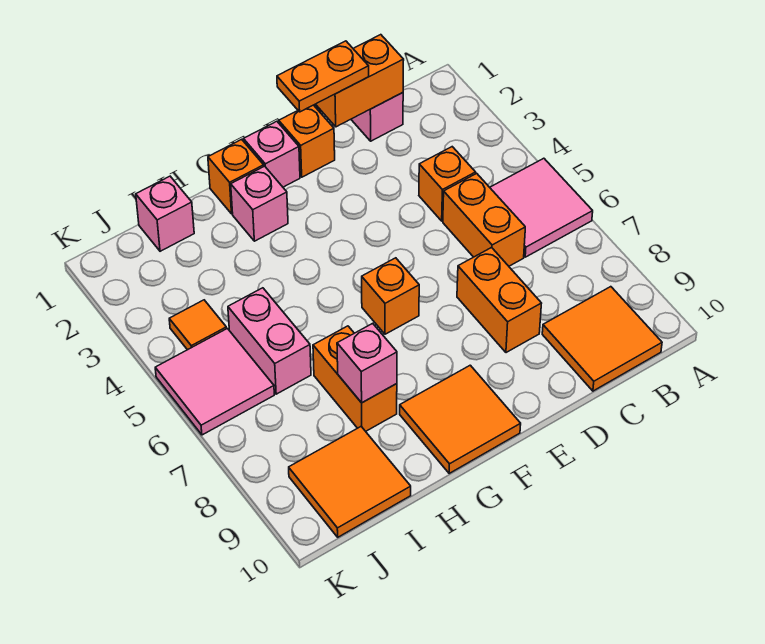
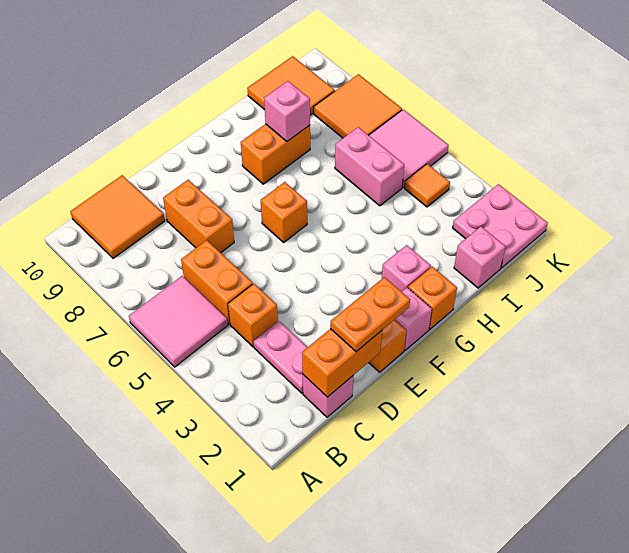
none -> pink 1x2 plate [254,321,308,393]
orange 2x2 tile [400,365,521,473] -> orange 2x2 tile moved to [314,74,402,138]
orange 1x2 brick [313,326,397,431] -> orange 1x2 brick turned to [241,124,310,184]
none -> pink 2x2 plate [453,184,548,268]

